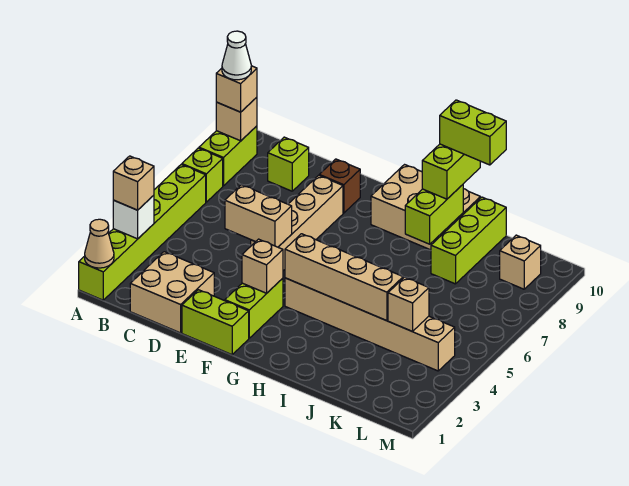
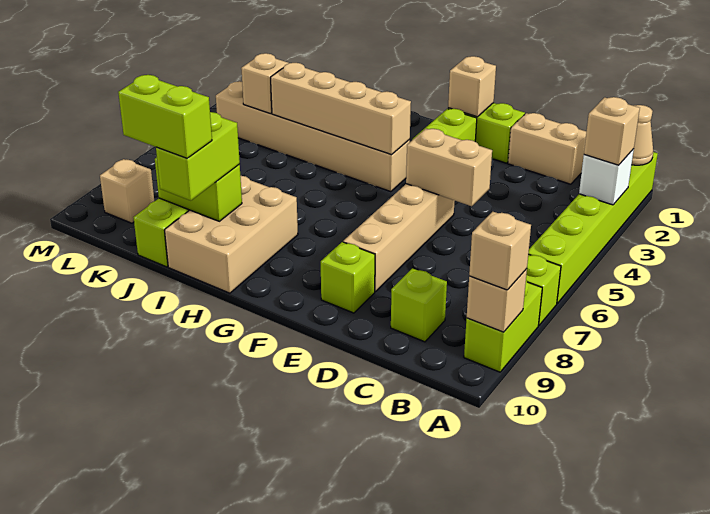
white 1x1 cone [222,31,251,80] -> none
tan 2x2 brick [130,252,214,333] -> tan 1x2 brick [508,113,586,184]
brown 1x1 brick [319,159,360,213] -> lime 1x1 brick [321,242,375,313]
tan 1x1 brick [242,239,283,293] -> tan 1x1 brick moved to [448,56,496,117]
tan 2x3 brick [371,165,480,250] -> tan 2x3 brick turned to [165,176,298,293]
lime 1x2 brick [405,185,463,244] -> lime 1x2 brick turned to [155,157,242,221]

